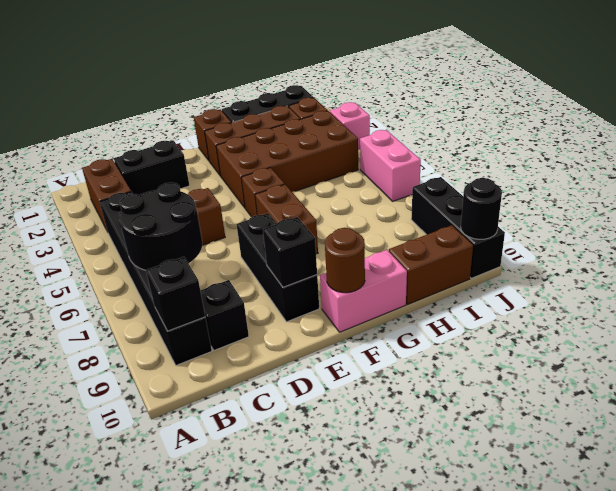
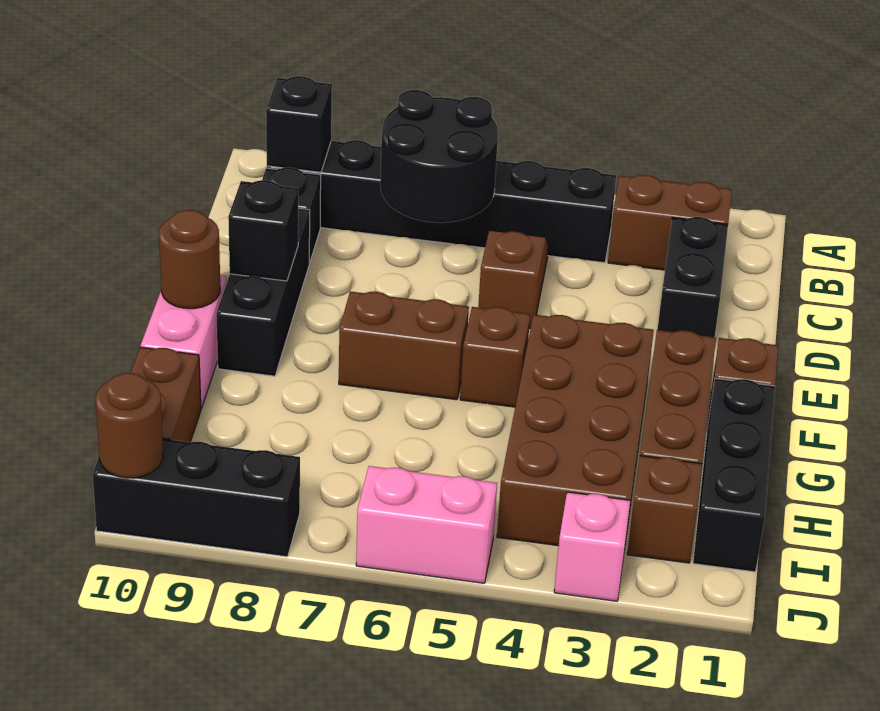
black 1x3 brick [237,213,319,322] -> black 1x3 brick turned to [216,208,310,376]
black 1x1 round brick [461,178,502,239] -> brown 1x1 round brick [95,373,163,478]

